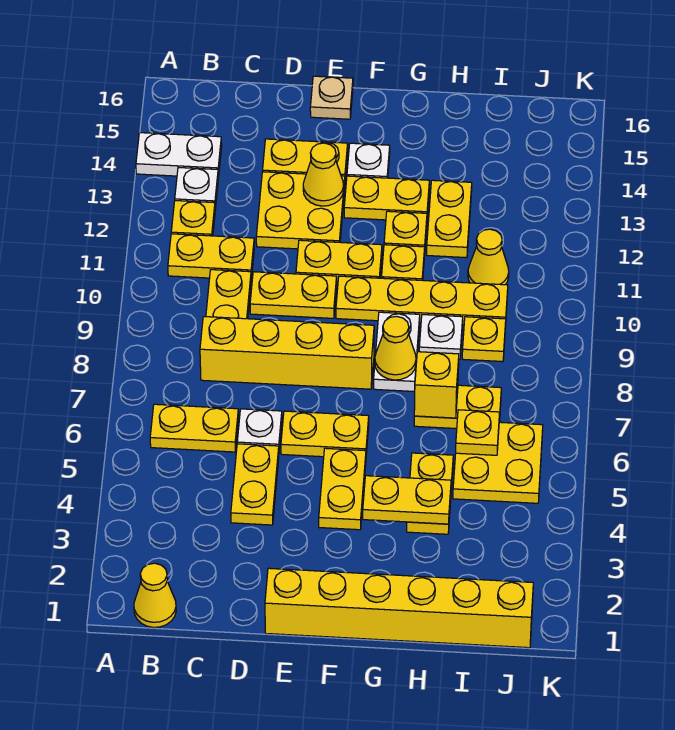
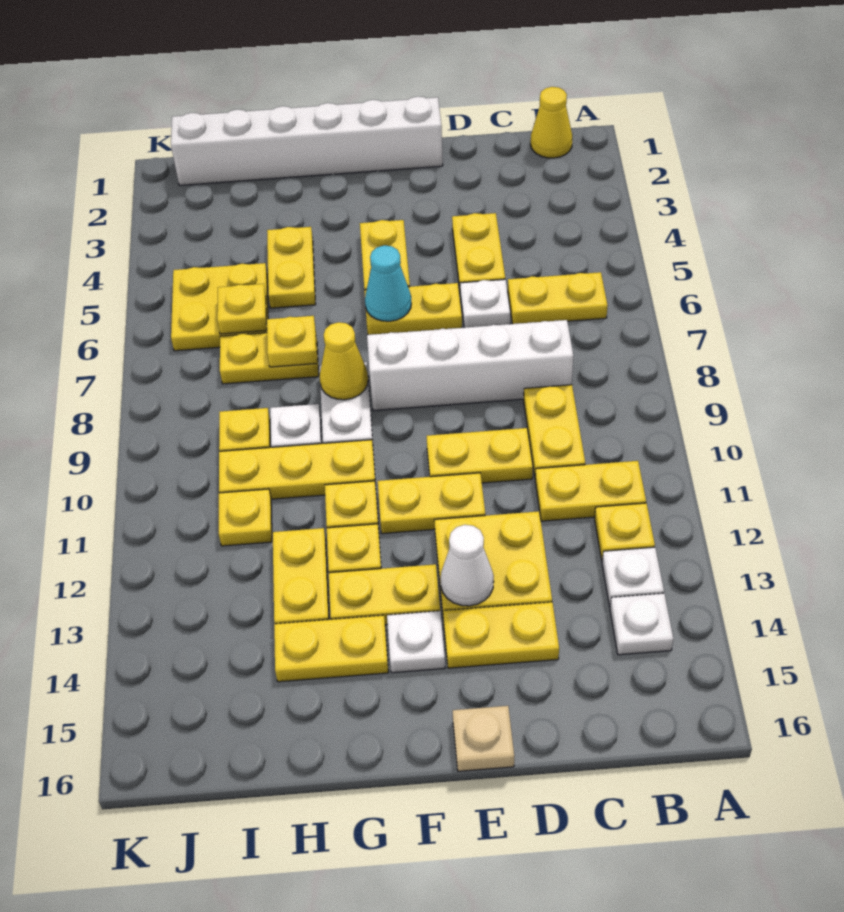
white 1x2 plate [136,133,222,178] -> white 1x1 plate [610,593,673,655]
yellow 1x4 brick [200,317,374,389] -> white 1x4 brick [367,320,573,411]
yellow 1x6 brick [265,568,533,648] -> white 1x6 brick [171,96,443,185]
yellow 1x1 cone [303,143,344,206] -> white 1x1 cone [440,525,494,606]
none -> cyan 1x1 cone [365,245,411,321]
yellow 1x4 plate [336,276,508,325] -> yellow 1x3 plate [219,440,376,499]
yellow 1x2 plate [363,476,451,524] -> yellow 1x2 plate moved to [274,615,388,682]
yellow 1x1 brick [414,352,459,418] -> yellow 1x1 plate [267,316,317,367]
yellow 1x1 cone [468,229,509,285] -> yellow 1x1 plate [219,489,272,546]

